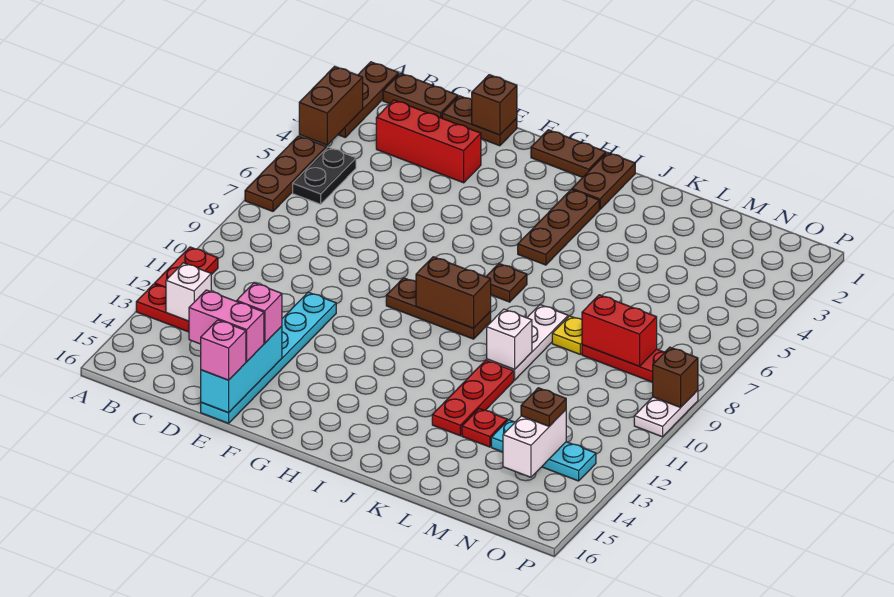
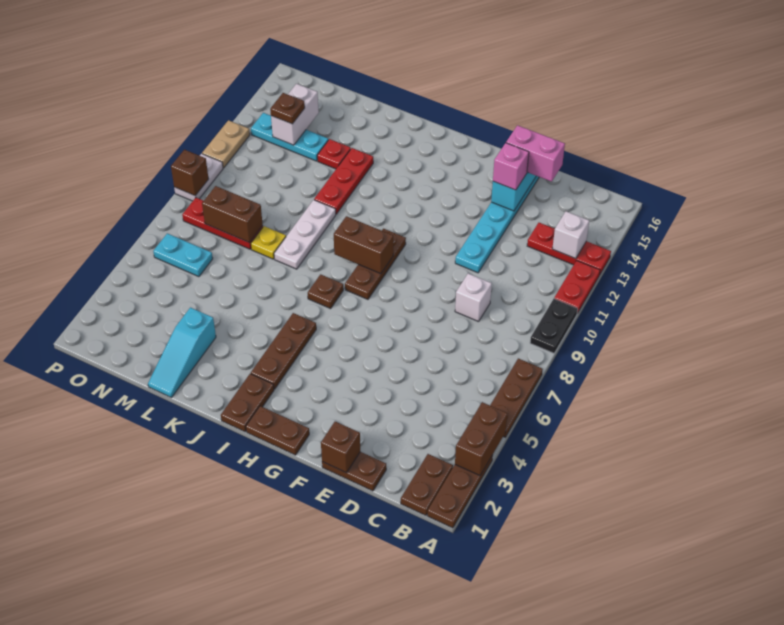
brown 1x2 plate [383,73,458,118] -> brown 1x2 plate turned to [401,454,453,515]
black 1x2 plate [293,147,356,204] -> black 1x2 plate moved to [530,299,578,353]
red 1x3 brick [376,100,481,183] -> none
pink 1x1 brick [201,320,246,380] -> none
brown 1x3 plate [386,278,491,339] -> brown 1x3 plate turned to [345,229,406,299]
white 1x1 brick [487,309,532,370] -> white 1x1 brick moved to [455,274,492,322]
none -> cyan 1x3 slope [148,308,216,397]
red 1x2 brick [582,295,657,366] -> brown 1x2 brick [202,186,263,243]
none -> cyan 1x2 plate [153,233,213,277]
none -> tan 1x2 plate [202,120,250,168]

